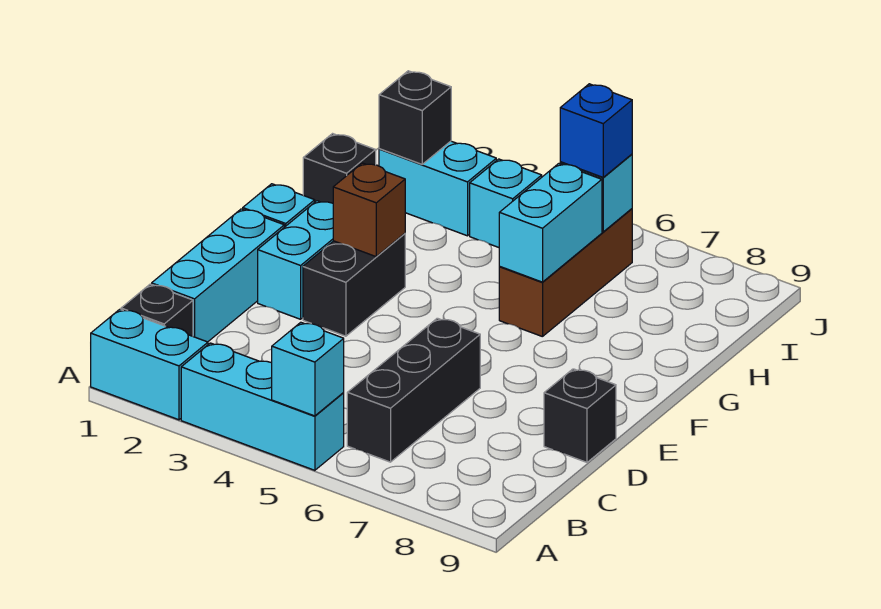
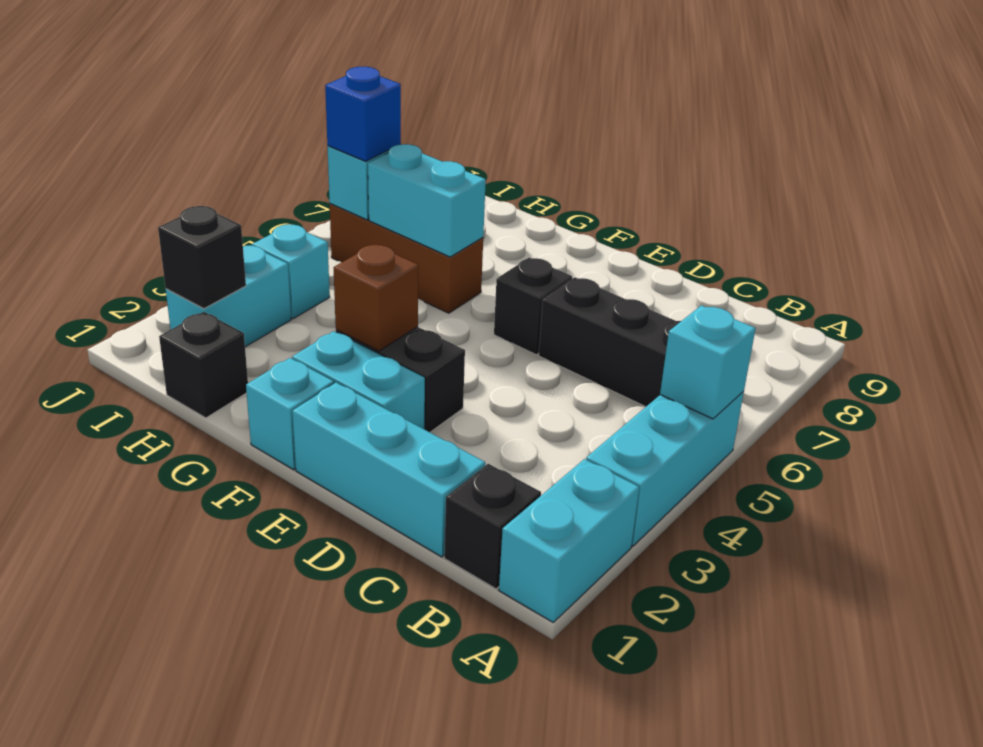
black 1x1 brick [544,369,616,462] -> black 1x1 brick moved to [494,258,572,355]

